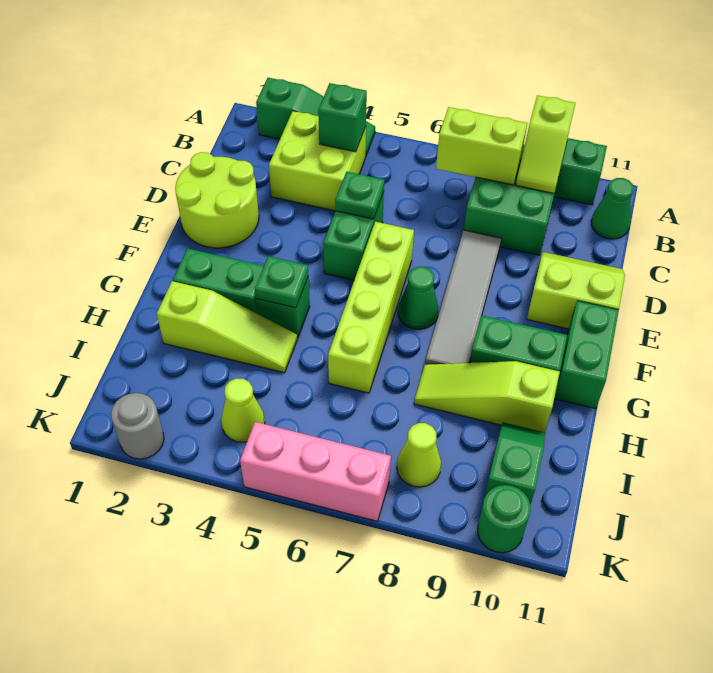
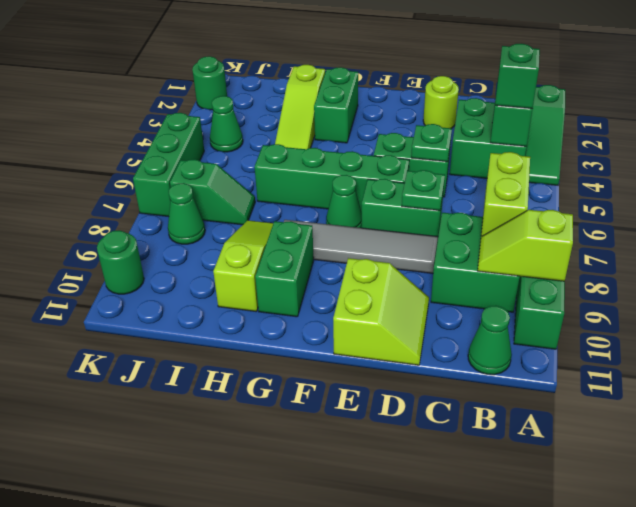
lime 2x2 brick [269,111,366,211] -> green 2x2 brick [450,98,526,178]
lime 2x2 round brick [175,152,259,248] -> lime 1x1 round brick [423,76,459,128]
lime 1x4 brick [328,222,414,393] -> green 1x4 brick [255,144,409,212]
green 1x2 brick [554,301,619,409] -> green 1x2 brick moved to [361,179,444,236]
green 1x1 brick [256,278,310,338] -> green 1x1 brick moved to [495,44,540,109]
green 1x1 plate [255,256,308,308] -> green 1x1 plate moved to [402,170,445,211]
green 1x2 slope [485,422,545,505] -> green 1x2 slope moved to [170,159,255,225]
lime 1x1 cone [221,378,265,442] -> green 1x1 cone [210,96,243,152]
lime 1x1 cone [397,423,441,487] -> green 1x1 cone [168,183,205,244]
grey 1x1 round brick [111,393,164,459] -> green 1x1 round brick [192,56,227,110]
pink 1x3 brick [240,422,391,521] -> green 1x3 brick [133,113,204,217]

